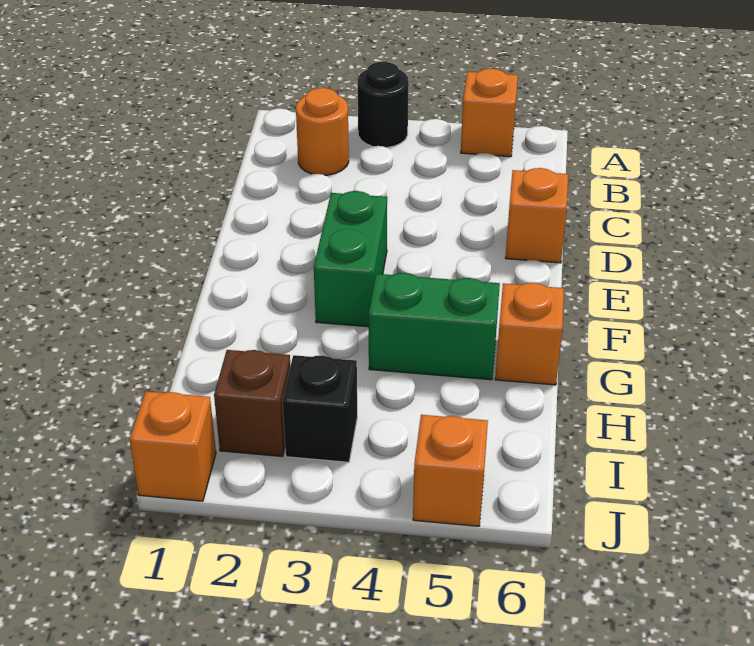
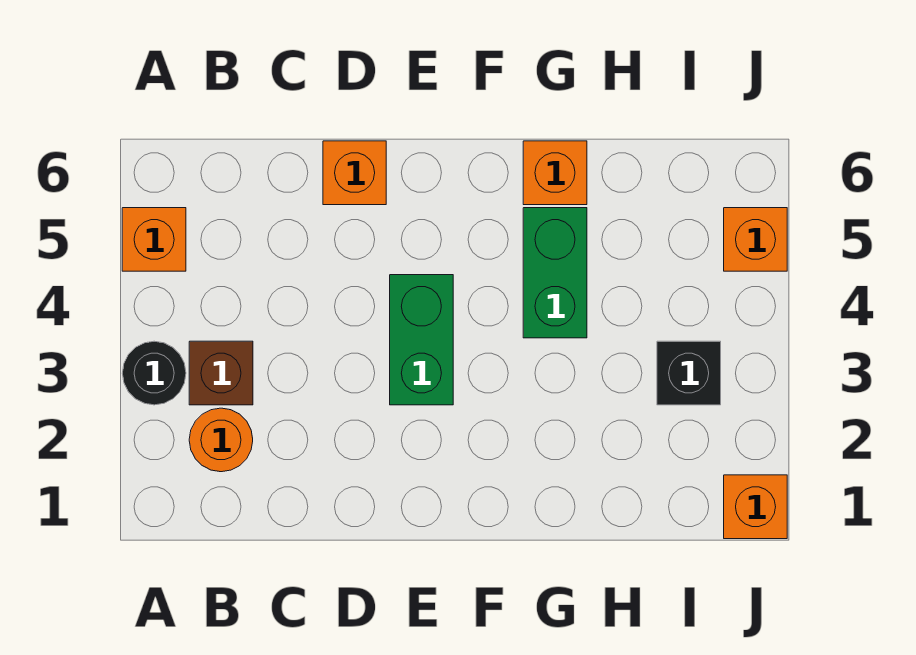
green 1x2 brick [314,191,387,327] -> green 1x2 brick turned to [390,275,453,405]
brown 1x1 brick [214,350,290,456] -> brown 1x1 brick moved to [189,341,253,405]

